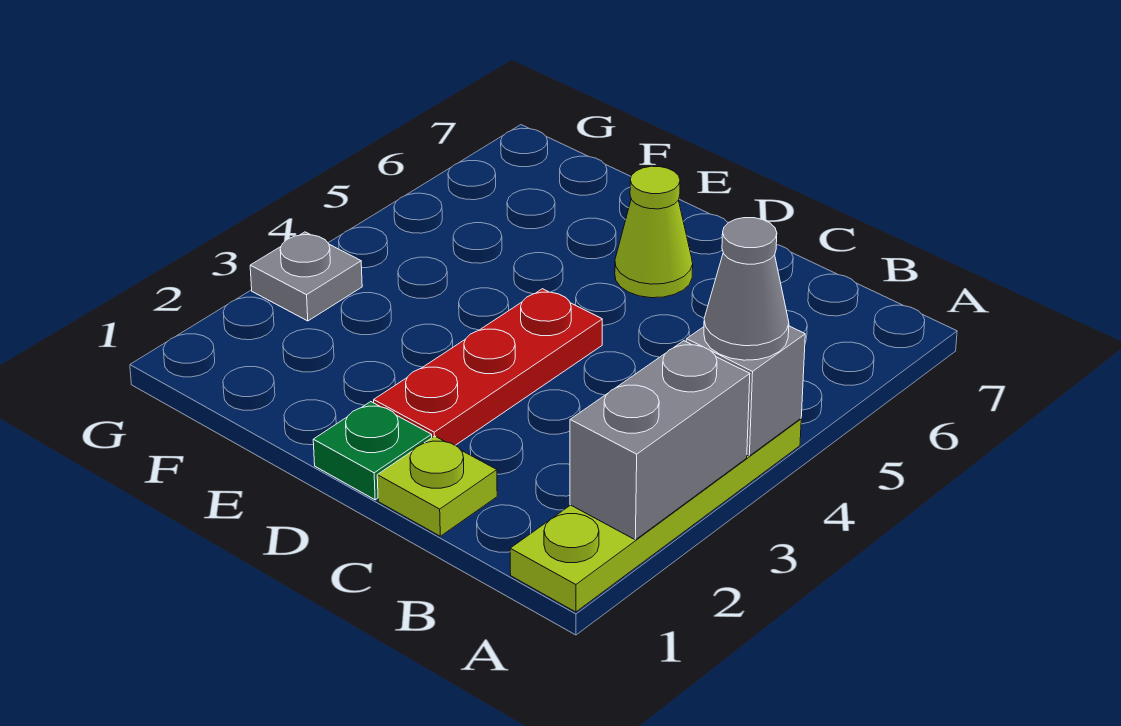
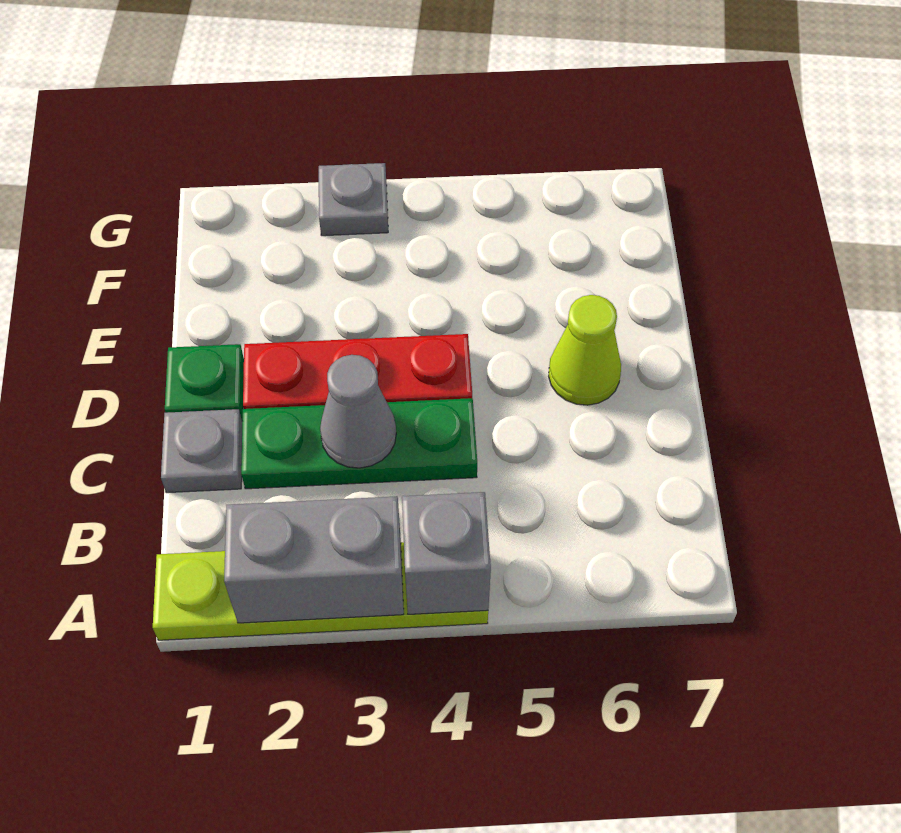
grey 1x1 cone [704,218,789,360] -> grey 1x1 cone moved to [320,355,396,468]
lime 1x1 plate [377,436,497,536] -> grey 1x1 plate [161,409,242,493]
none -> green 1x3 plate [241,398,477,489]

